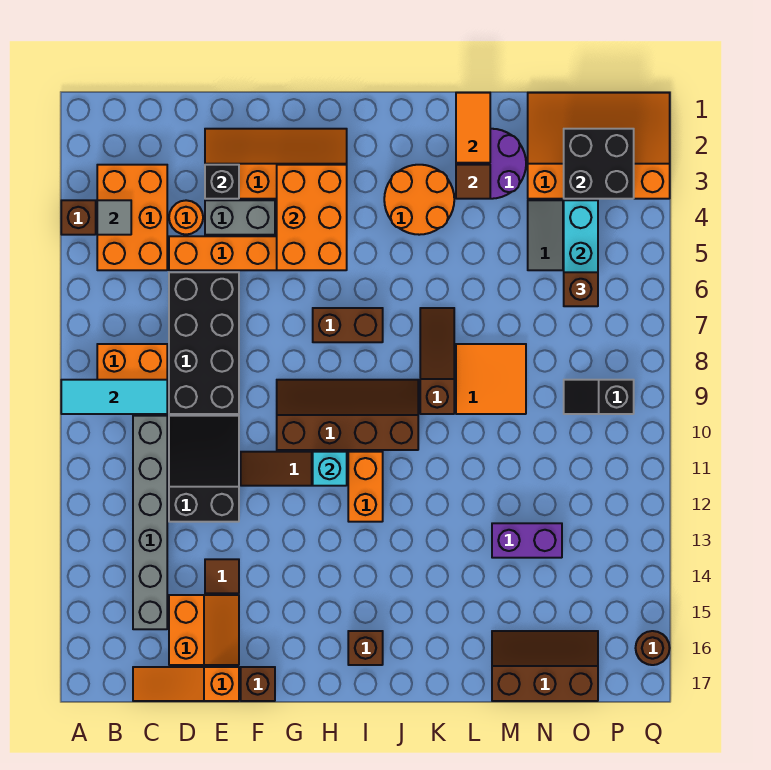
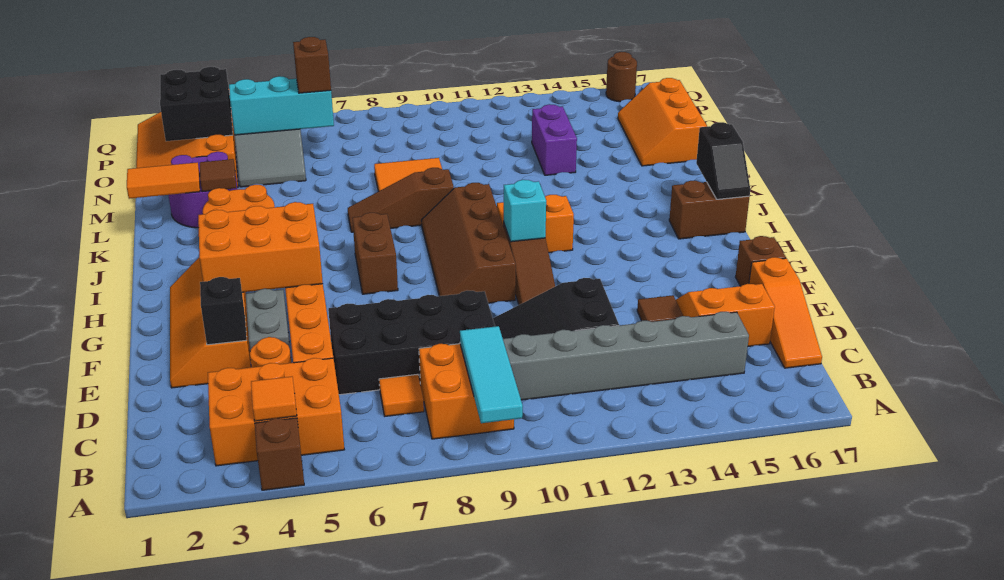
grey 1x1 tile [97,200,131,235] -> orange 1x1 tile [251,377,297,421]
none -> orange 1x1 tile [379,374,424,416]
brown 1x1 brick [348,631,383,665] -> brown 1x2 brick [669,181,749,239]
brown 2x3 slope [492,631,598,701] -> orange 2x3 slope [618,78,707,166]
black 1x2 slope [564,380,634,414] -> black 1x2 slope moved to [696,122,750,199]

